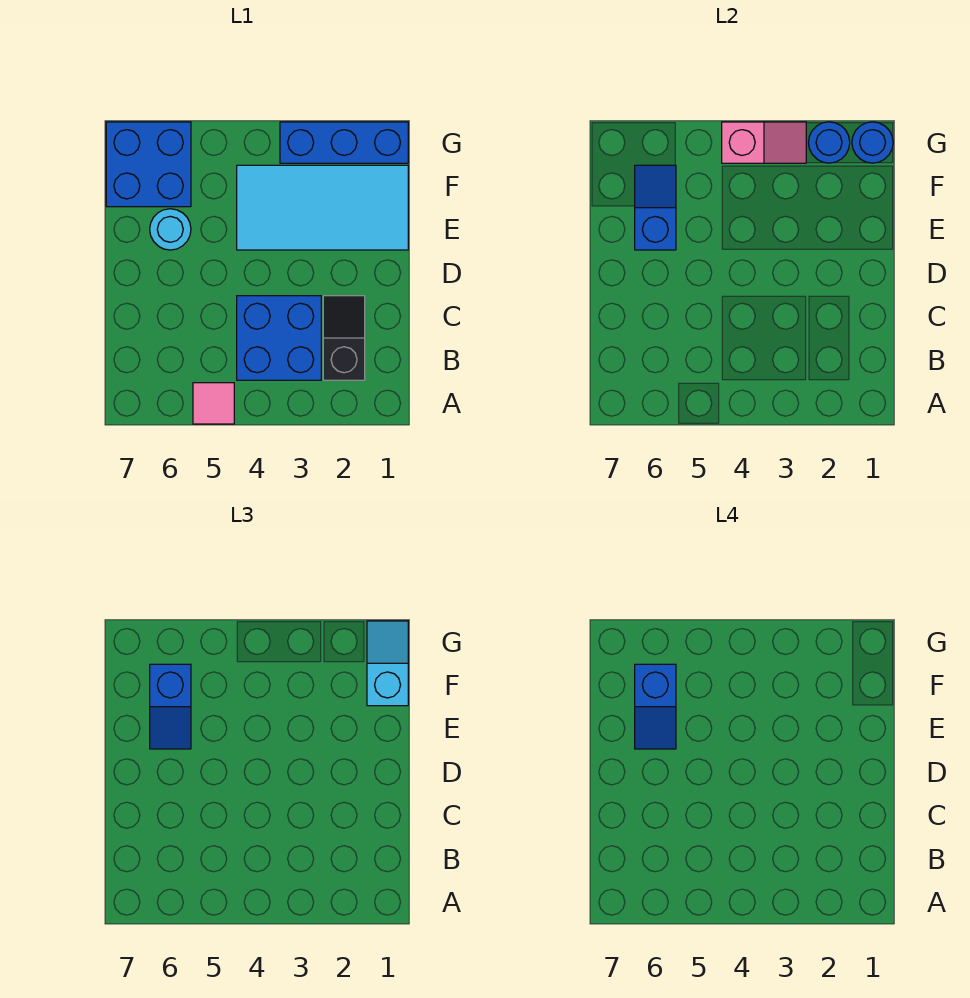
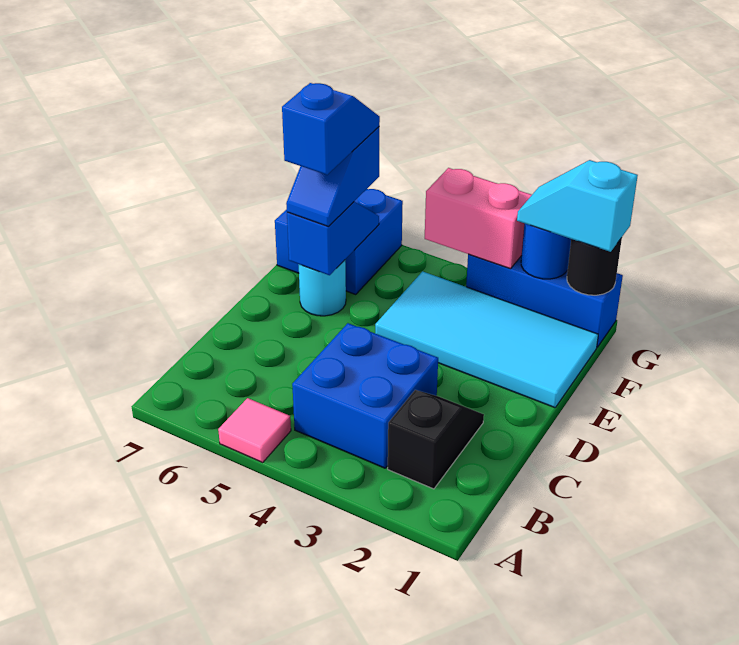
blue 1x2 slope [635,664,676,749] -> blue 1x2 slope turned to [282,83,380,175]
cyan 1x2 slope [367,621,408,706] -> cyan 1x2 slope turned to [517,160,638,252]
blue 1x1 round brick [852,122,893,163] -> black 1x1 round brick [567,238,622,295]
pink 1x2 slope [722,122,806,163] -> pink 1x2 brick [425,168,532,269]

